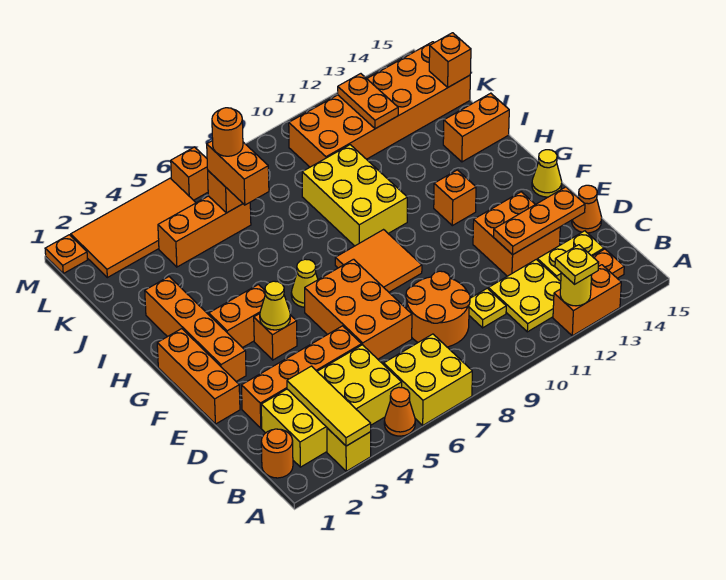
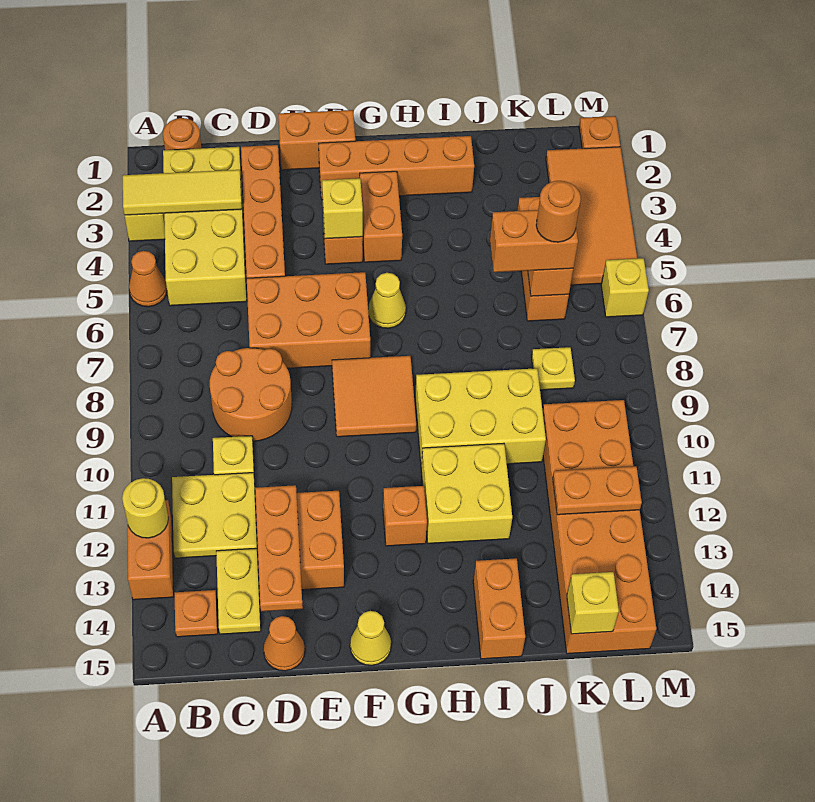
yellow 2x2 brick [384,334,472,425] -> yellow 2x2 brick moved to [421,443,512,543]
yellow 1x1 plate [555,245,599,284] -> yellow 1x1 plate moved to [532,347,575,390]
orange 1x3 brick [157,329,240,424] -> orange 1x2 brick [278,110,355,170]
yellow 1x1 cone [260,281,290,330] -> yellow 1x1 brick [322,178,363,239]
orange 1x1 brick [429,33,471,88] -> yellow 1x1 brick [567,572,619,634]
orange 1x1 brick [171,147,208,200] -> yellow 1x1 brick [601,258,649,317]

